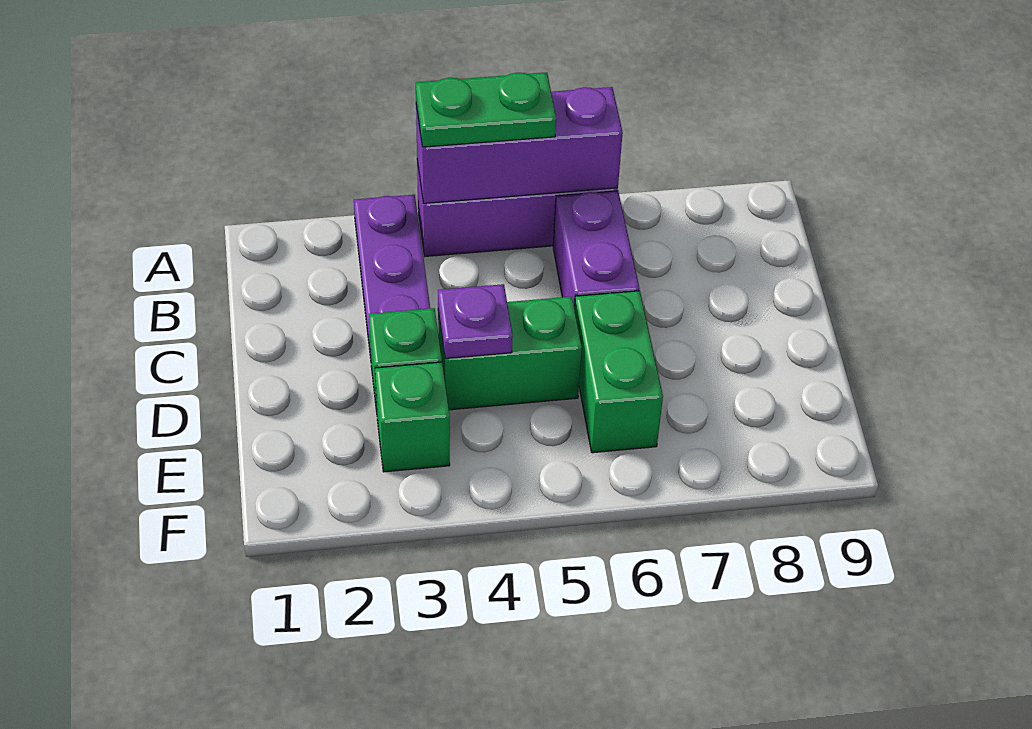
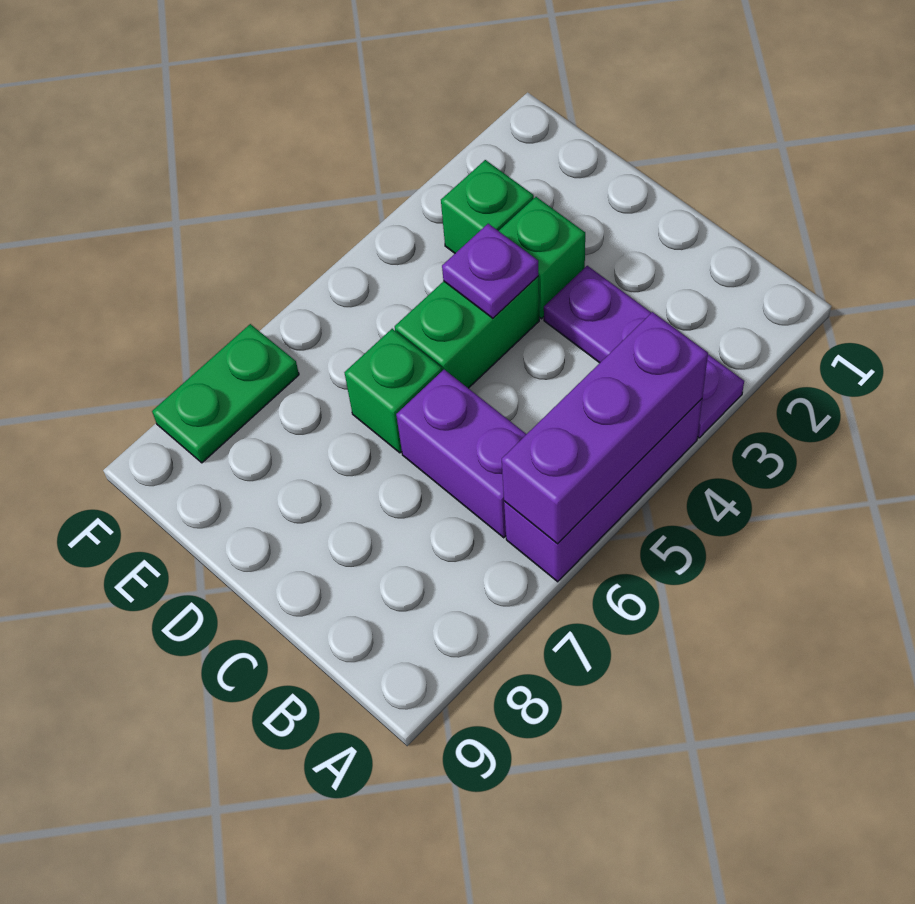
green 1x2 plate [416,73,556,147] -> green 1x2 plate moved to [152,324,299,463]
green 1x2 brick [574,291,663,453] -> green 1x1 brick [345,329,442,453]

